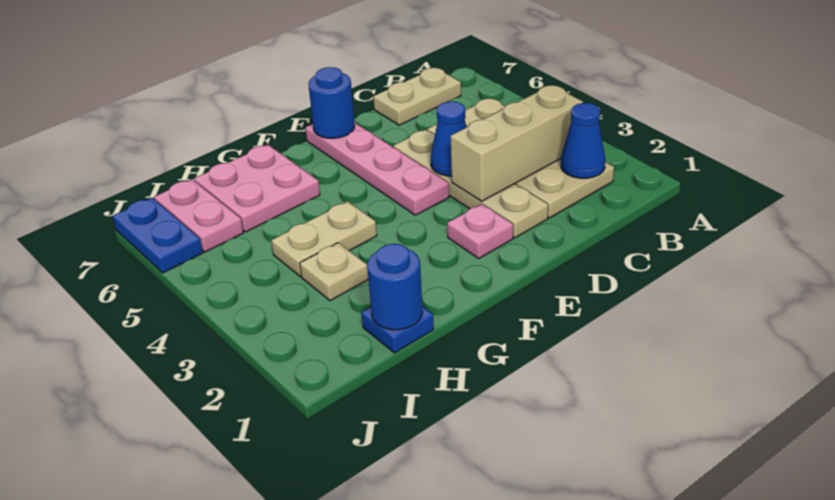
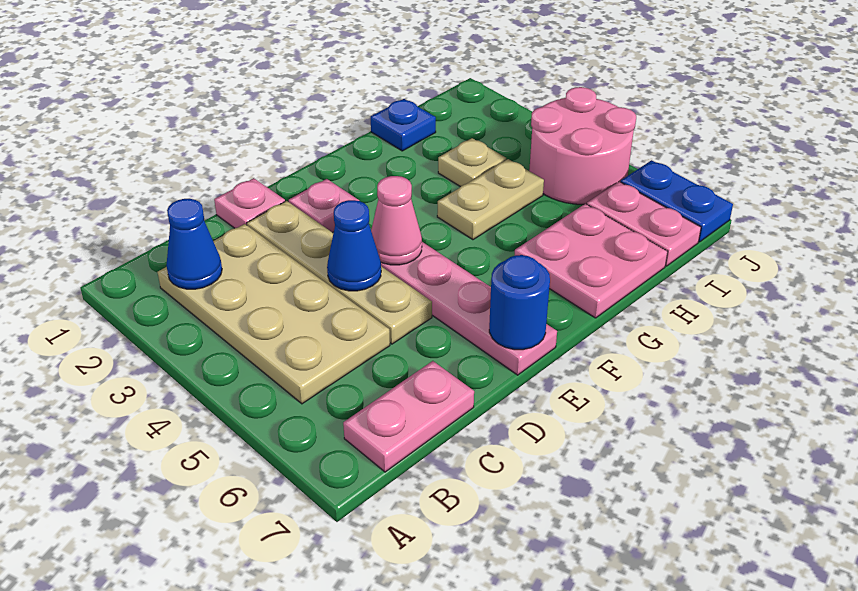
tan 1x3 brick [451,85,583,201] -> none
tan 1x2 plate [373,68,461,125] -> pink 1x2 plate [343,361,474,472]
none -> pink 1x1 plate [214,178,285,228]
none -> pink 1x1 cone [371,176,422,265]
blue 1x1 round brick [367,244,422,330] -> none
none -> pink 2x2 round brick [529,87,636,204]

